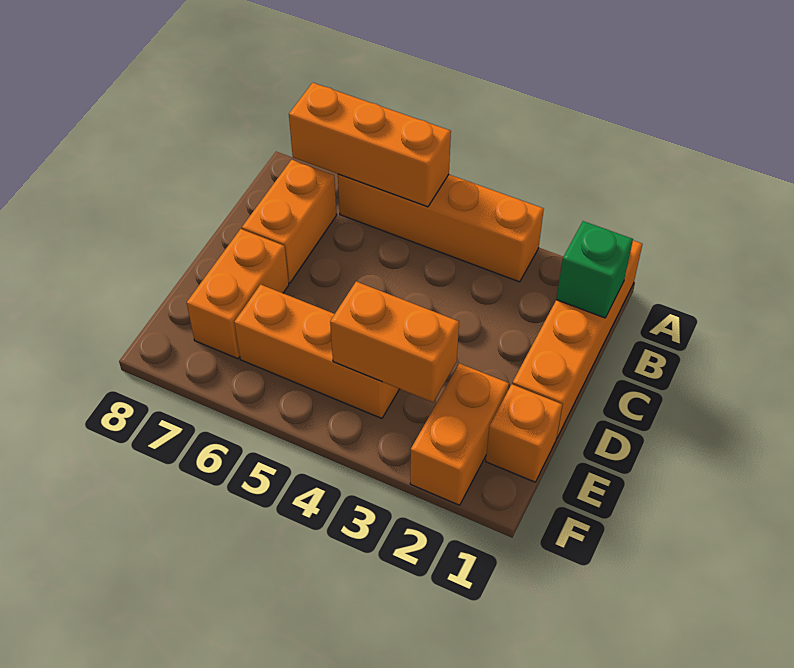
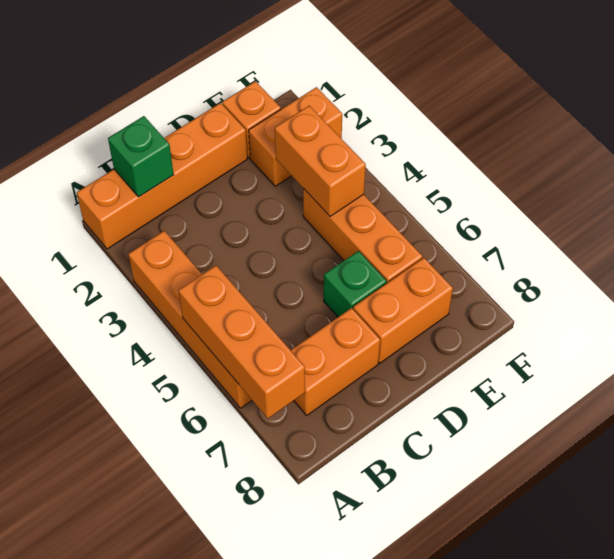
none -> green 1x1 brick [324,251,387,317]

